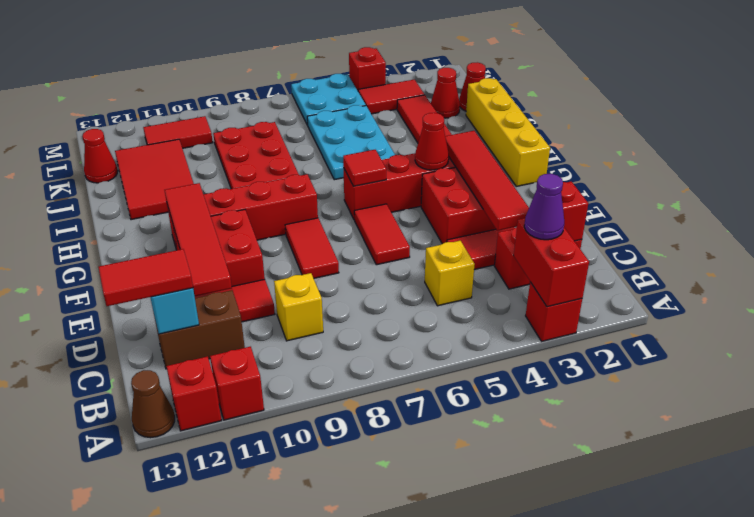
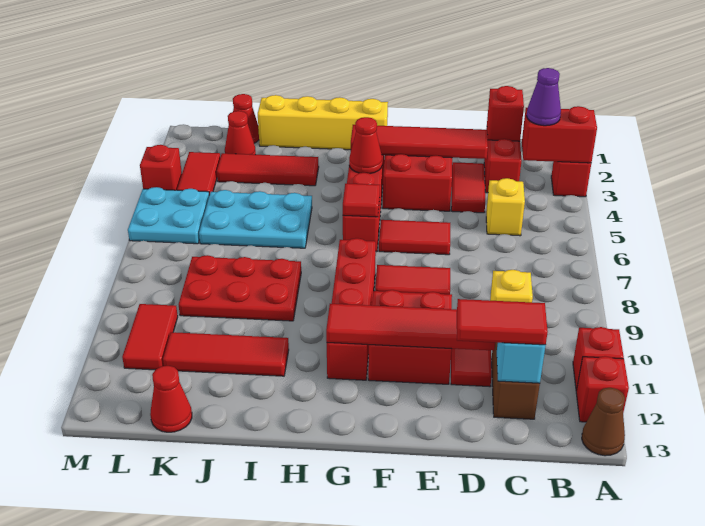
red 1x2 tile [98,249,193,306] -> red 1x2 tile turned to [457,299,548,345]
red 2x3 tile [115,139,194,220] -> red 1x3 tile [163,332,289,376]

